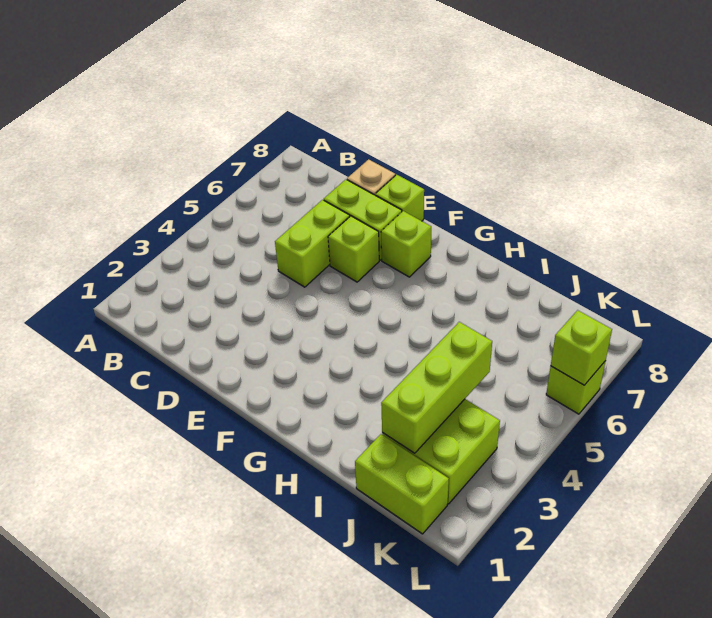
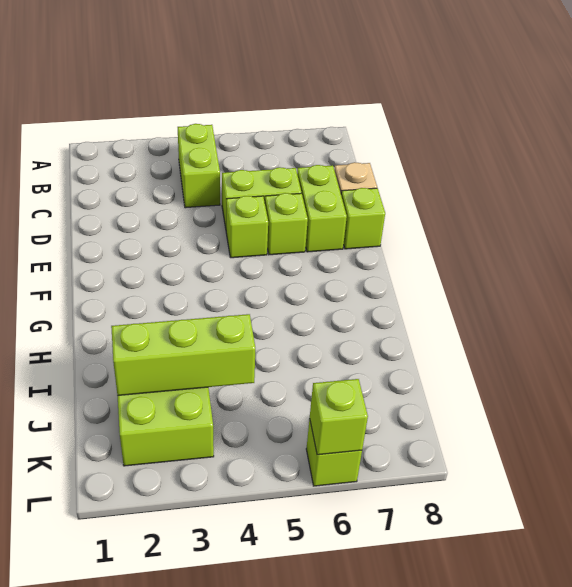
lime 1x1 brick [381,211,431,277] -> lime 1x1 brick moved to [226,196,268,258]
lime 1x2 brick [355,434,449,534] -> lime 1x2 brick moved to [178,124,220,208]

